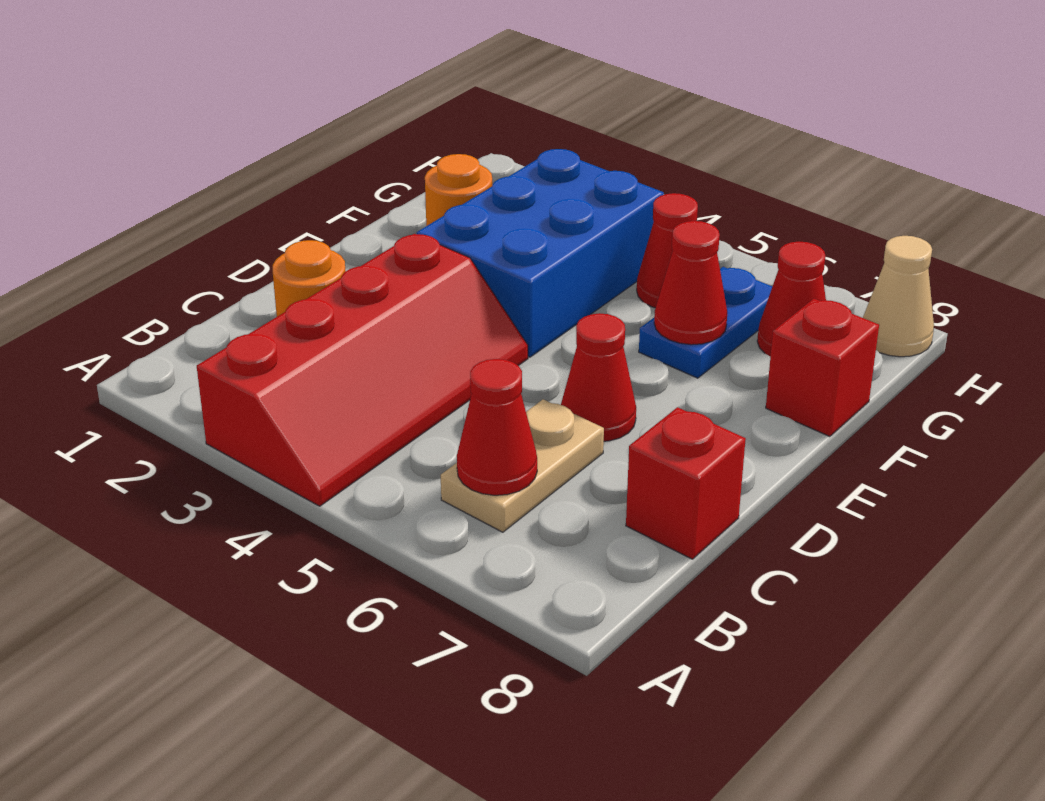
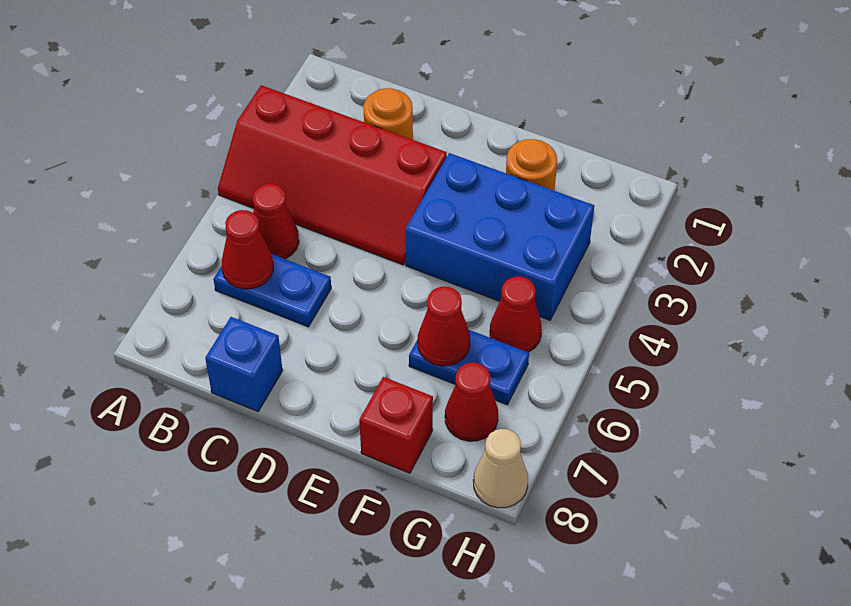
tan 1x2 plate [441,399,604,532] -> blue 1x2 plate [213,254,331,327]
red 1x1 brick [626,407,746,559] -> blue 1x1 brick [205,317,283,412]
red 1x1 cone [561,313,636,441] -> red 1x1 cone moved to [253,184,299,259]

